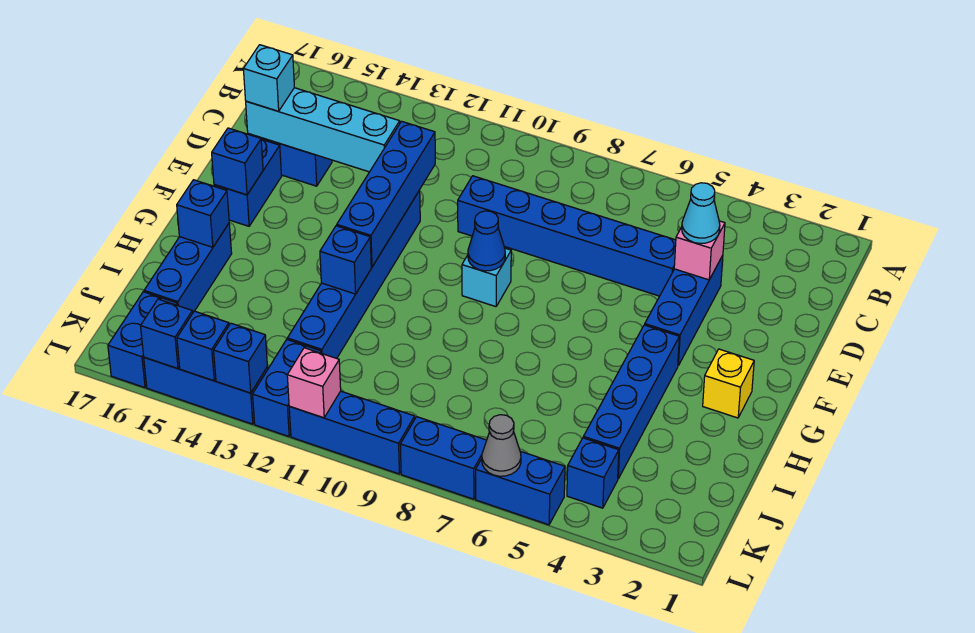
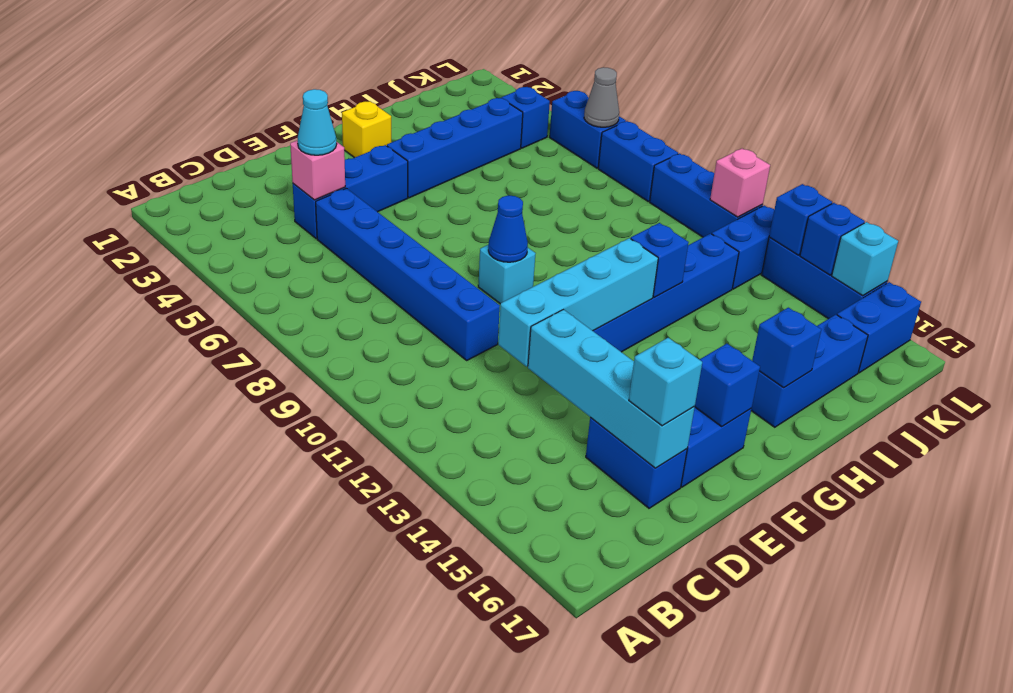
blue 1x4 brick [337,121,435,267] -> cyan 1x4 brick [498,238,658,367]
blue 1x1 brick [141,299,193,369] -> cyan 1x1 brick [832,222,898,296]

